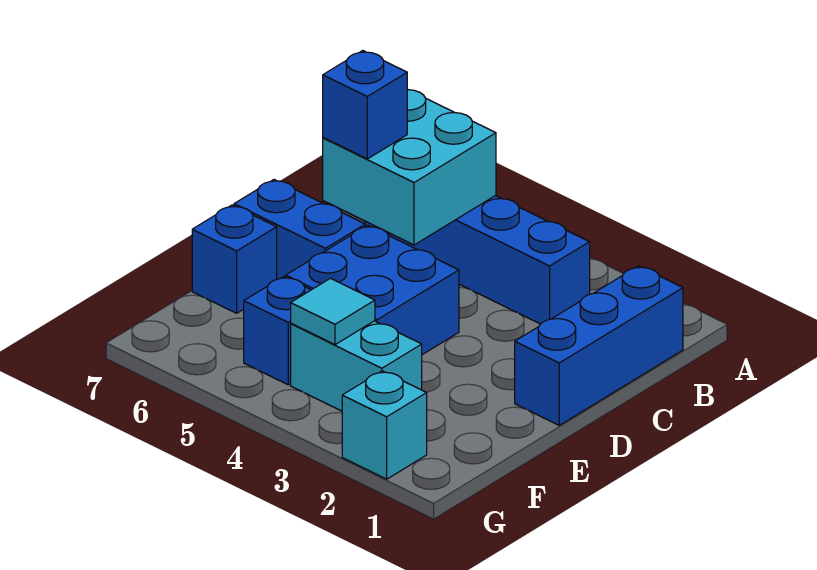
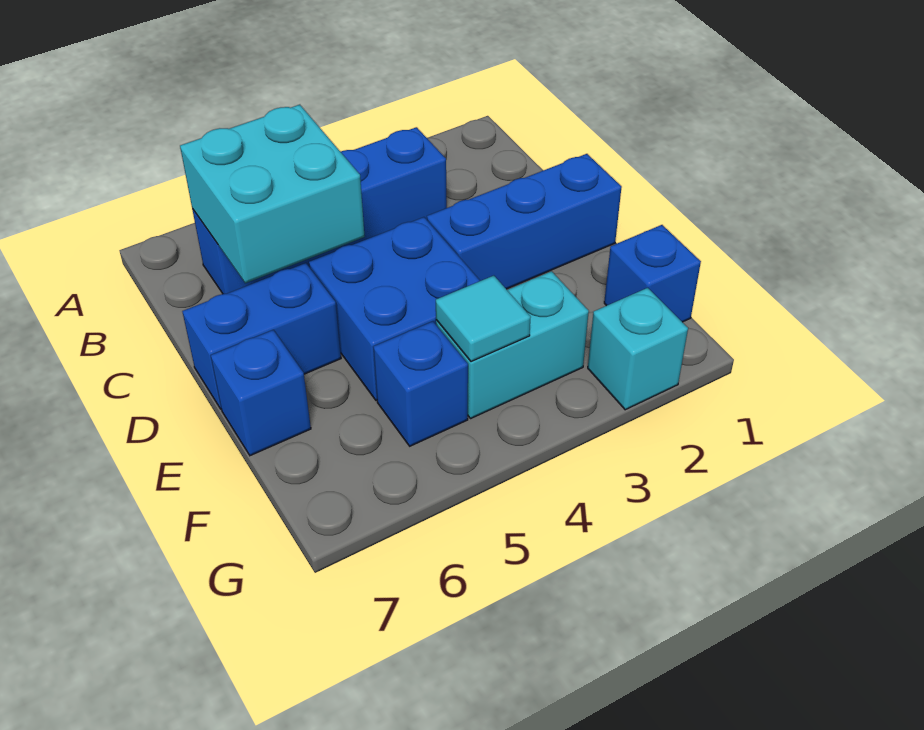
blue 1x3 brick [515,266,683,425] -> blue 1x3 brick turned to [427,154,622,289]
blue 1x1 brick [323,51,407,159] -> blue 1x1 brick moved to [604,225,701,322]

